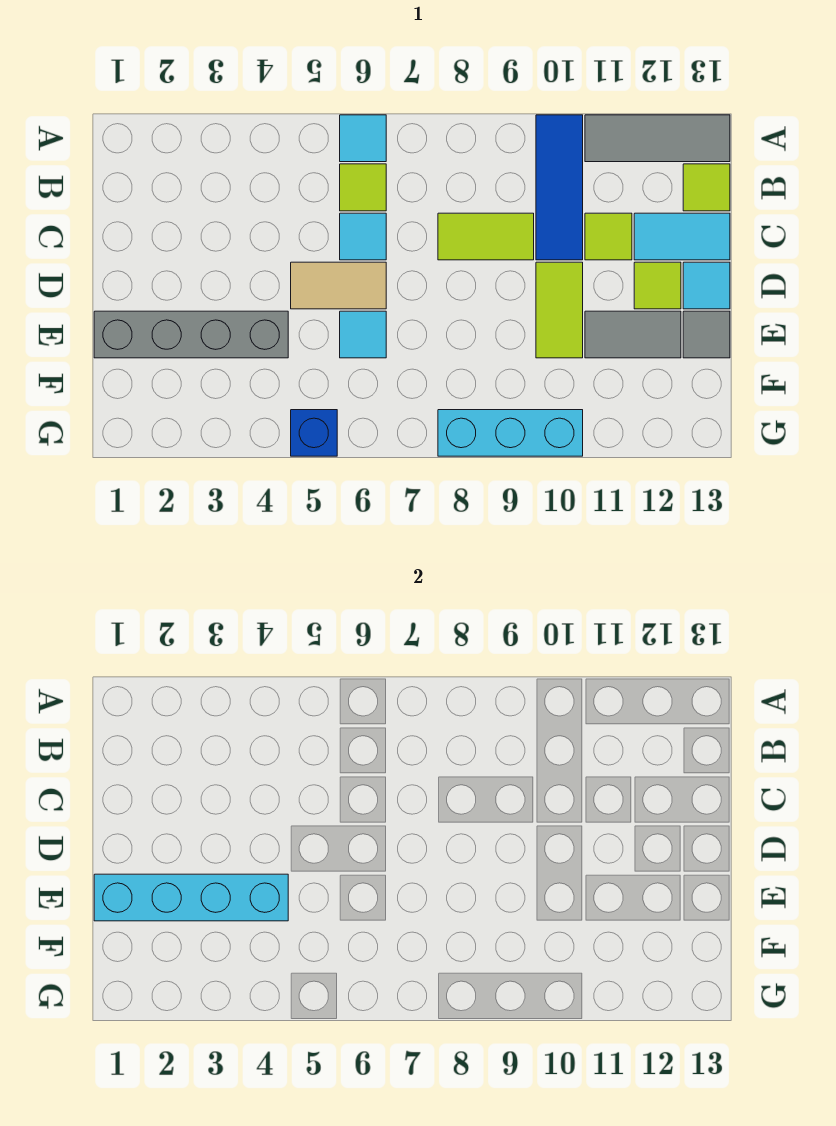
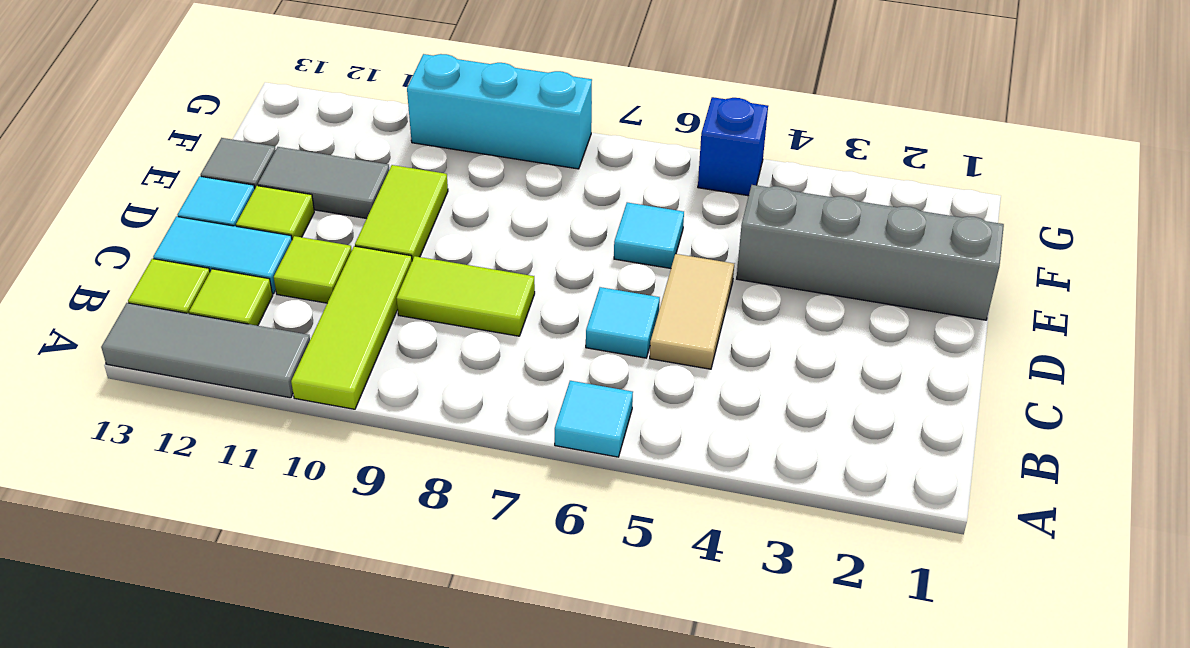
blue 1x3 tile [536,115,583,260] -> lime 1x3 tile [291,246,412,409]
lime 1x1 tile [340,164,386,211] -> lime 1x1 tile moved to [189,269,273,326]
tan 1x2 tile [291,262,386,309] -> tan 1x2 tile turned to [650,254,734,369]
cyan 1x4 brick [94,874,288,921] -> none

